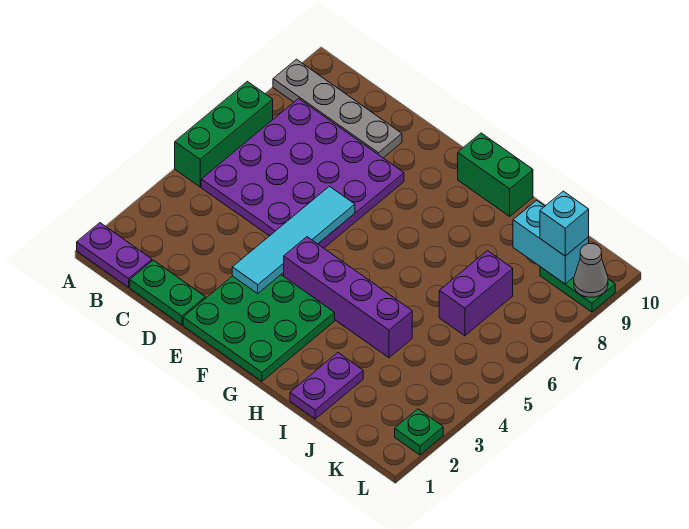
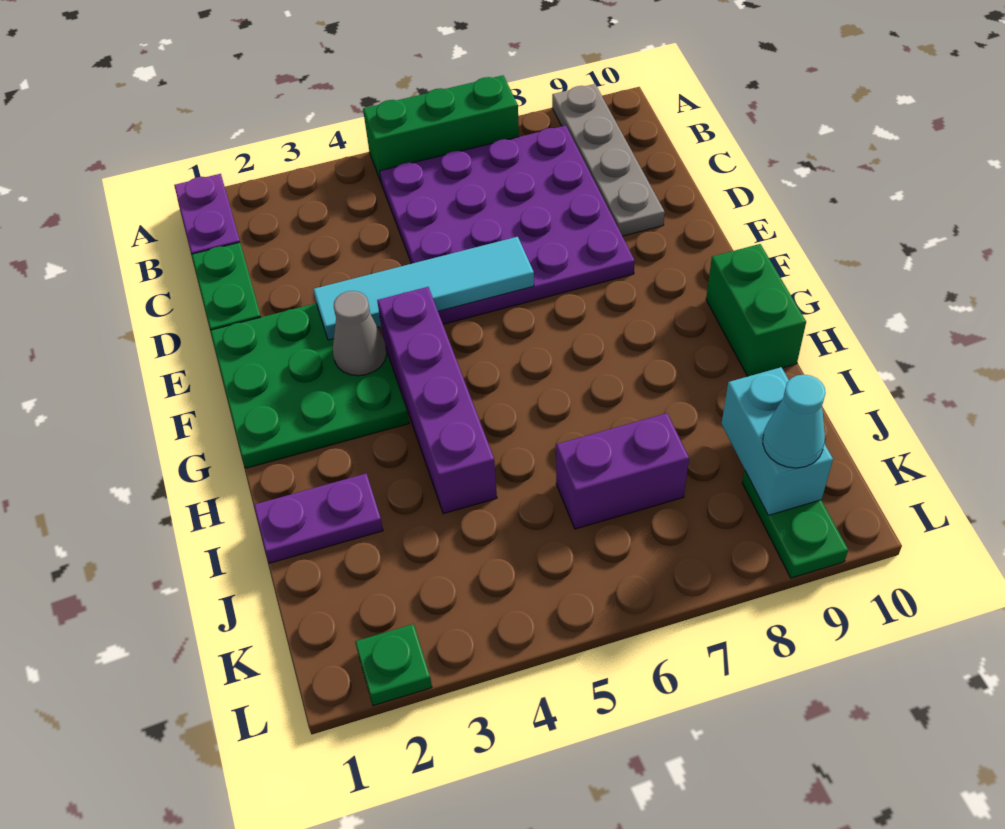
cyan 1x1 brick [540,191,589,256] -> cyan 1x1 cone [763,375,826,468]
grey 1x1 cone [574,244,608,297] -> grey 1x1 cone moved to [333,291,387,376]

